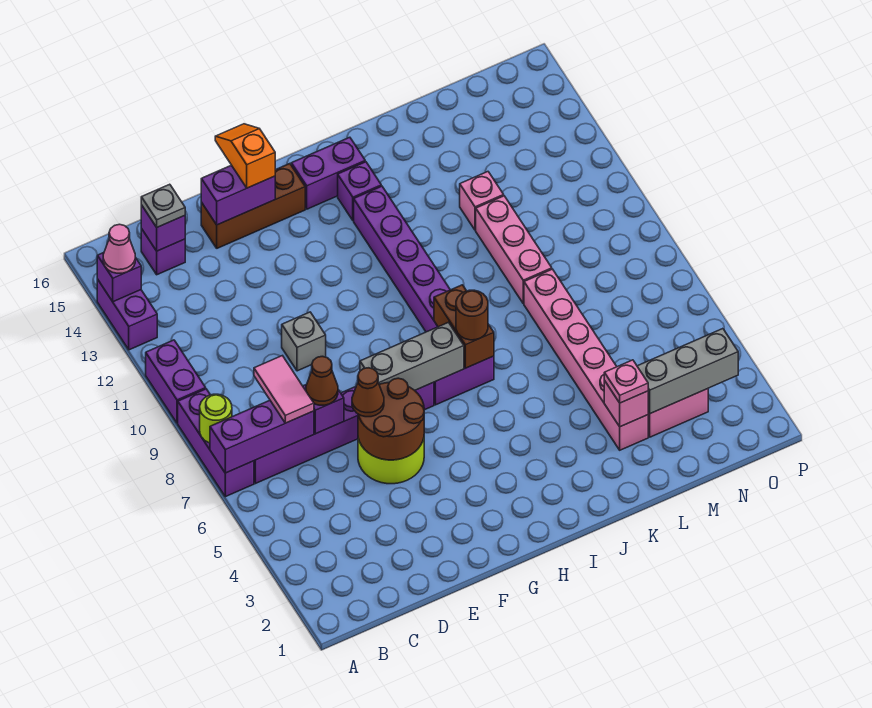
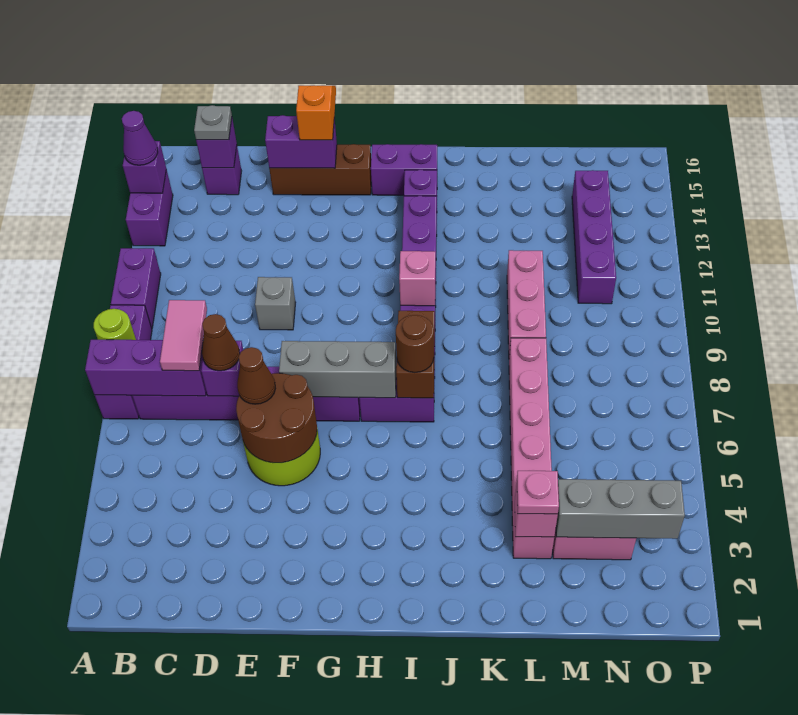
pink 1x1 cone [103,224,135,273] -> purple 1x1 cone [122,111,158,165]
pink 1x1 brick [460,172,504,230] -> pink 1x1 brick moved to [399,251,435,306]
none -> purple 1x4 brick [572,170,616,304]

